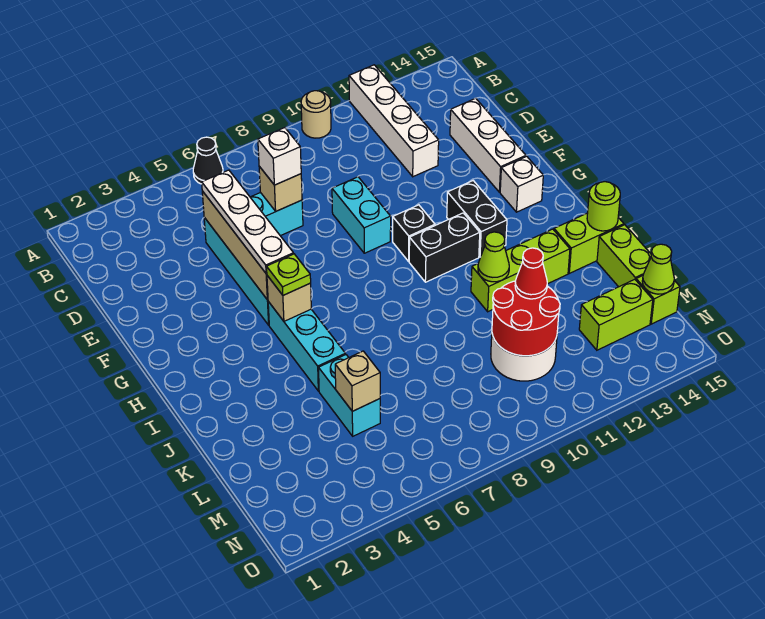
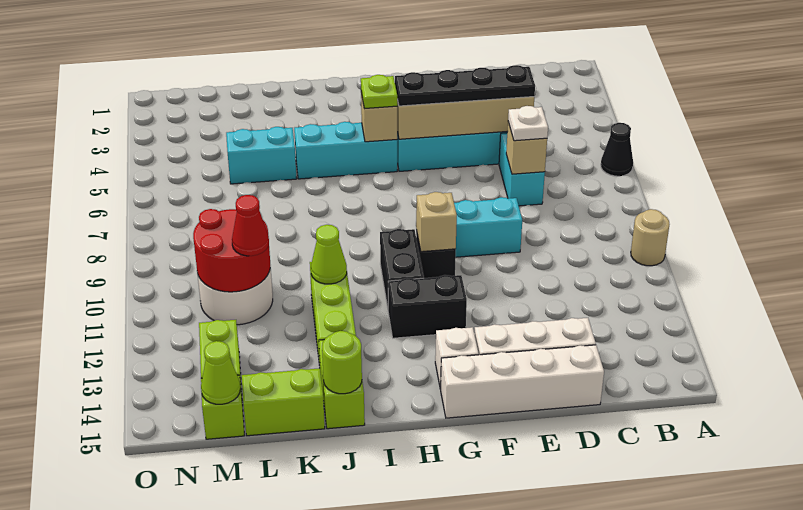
white 1x4 brick [349,65,439,177] -> white 1x4 brick moved to [441,345,604,418]
white 1x4 plate [202,170,294,274] -> black 1x4 plate [395,65,535,106]
white 1x1 brick [258,128,301,185] -> white 1x1 plate [508,106,548,141]
tan 1x1 brick [335,351,380,411] -> tan 1x1 brick moved to [416,192,457,252]

